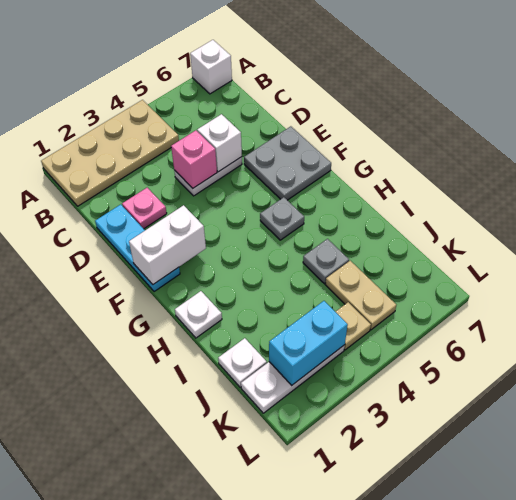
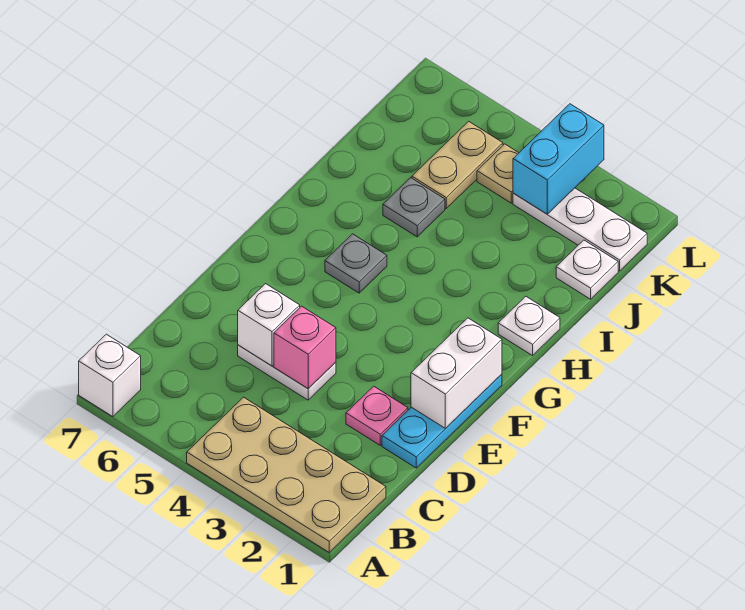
grey 2x2 plate [244,126,331,200] -> none
white 1x2 brick [129,205,206,284] -> white 1x2 brick turned to [411,318,502,428]
cyan 1x2 brick [269,301,348,385] -> cyan 1x2 brick turned to [513,104,604,214]

